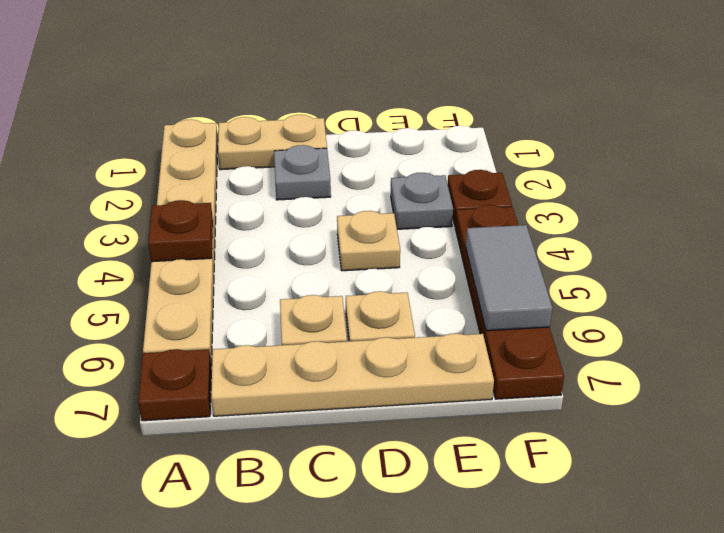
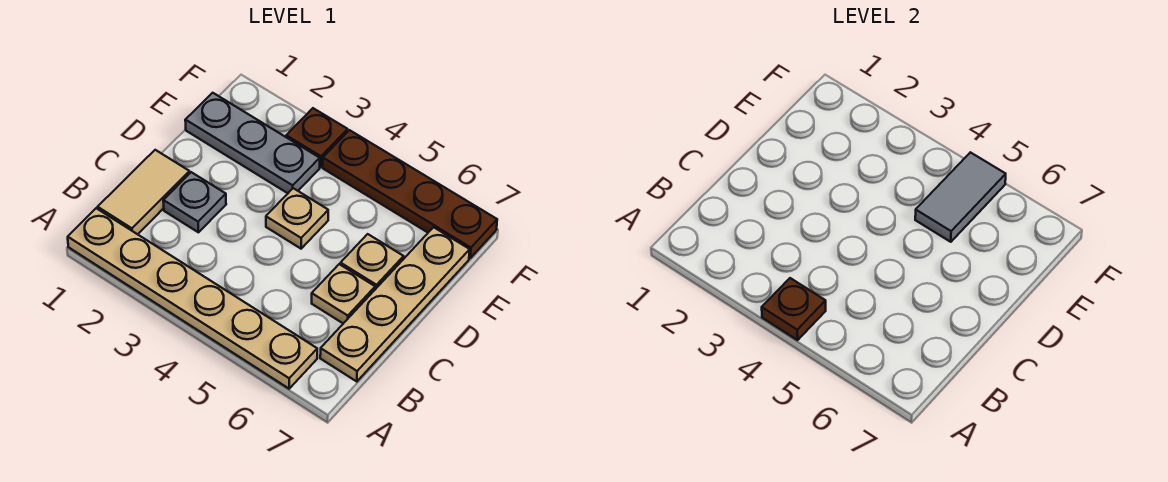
brown 1x1 plate [138,349,211,421] -> none
tan 1x2 plate [218,115,327,170] -> tan 1x2 tile [98,150,190,234]
grey 1x1 plate [391,173,453,229] -> grey 1x3 plate [185,93,320,193]
grey 1x2 tile [466,225,552,331] -> grey 1x2 tile turned to [915,152,1006,242]

